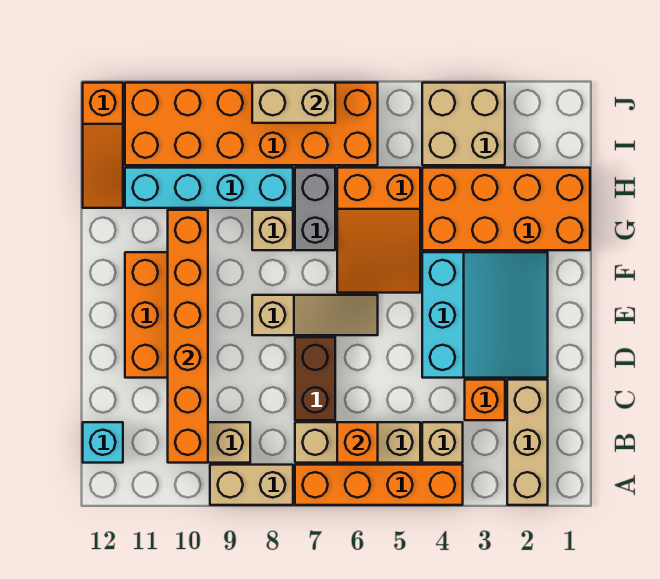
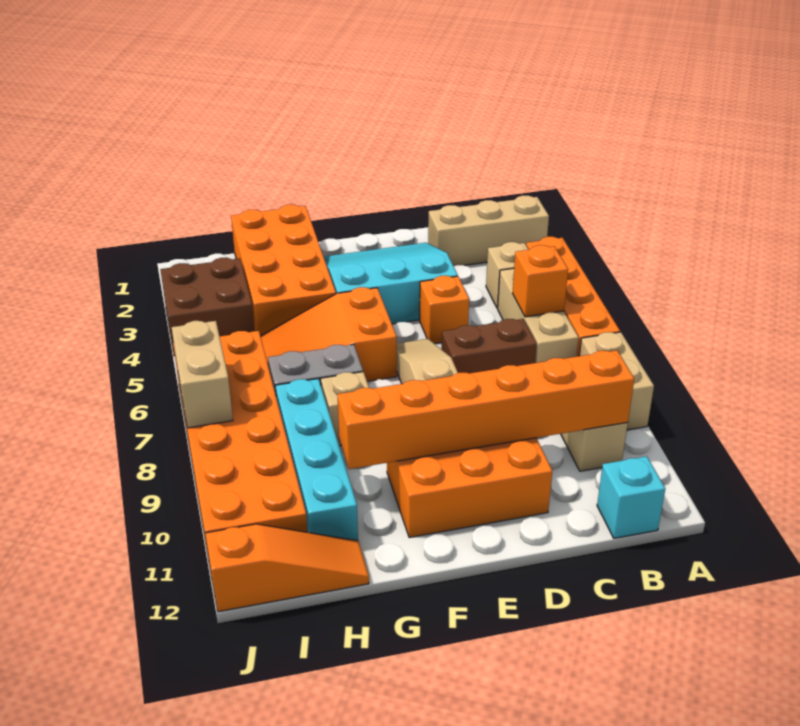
orange 1x1 brick [465,380,505,420] -> orange 1x1 brick moved to [420,276,469,344]
orange 2x3 slope [337,168,420,293] -> orange 2x3 slope turned to [260,287,397,381]
tan 2x2 brick [422,83,505,165] -> brown 2x2 brick [160,258,254,356]

